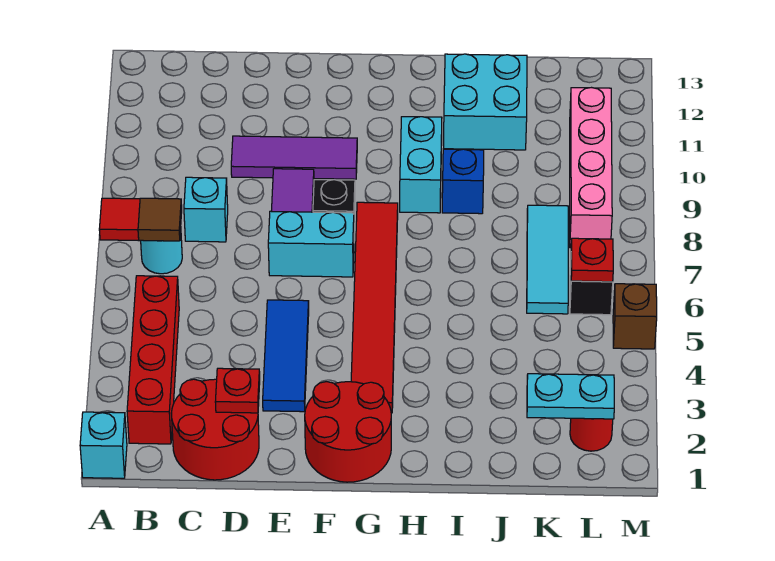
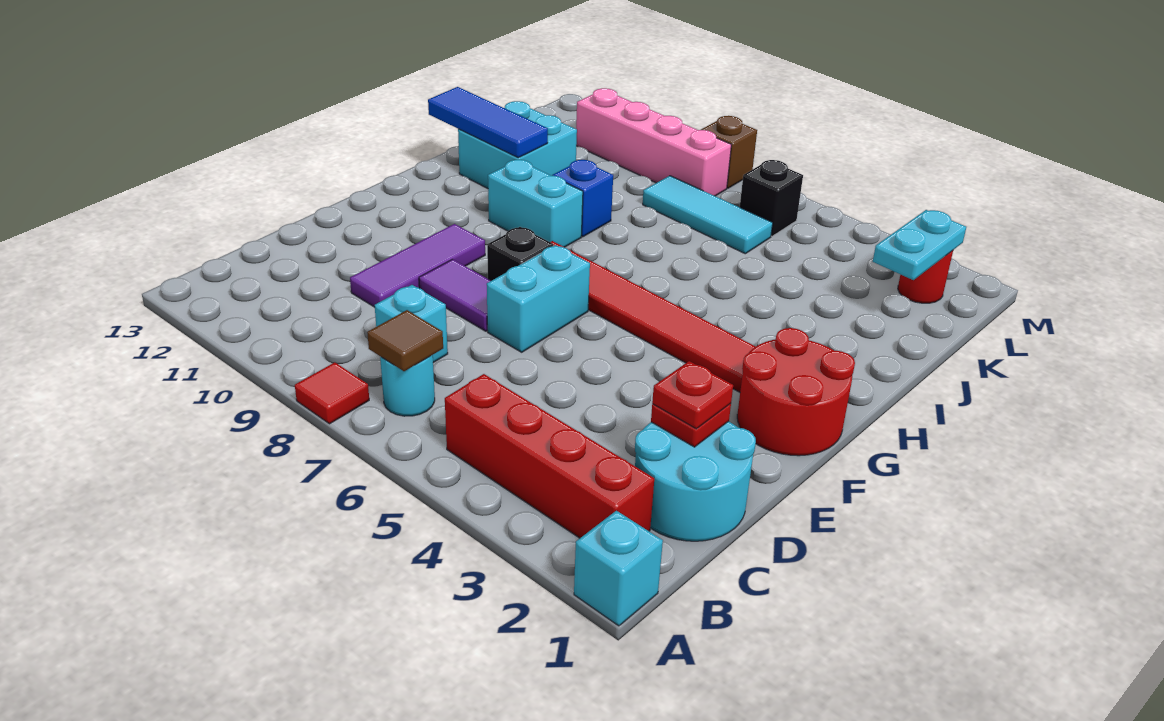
red 2x2 round brick [171,379,259,480] -> cyan 2x2 round brick [635,421,756,541]
blue 1x3 tile [263,300,309,412] -> blue 1x3 tile moved to [428,87,548,158]
red 1x1 plate [571,238,613,282] -> red 1x1 plate moved to [652,361,733,429]
brown 1x1 brick [613,284,657,349] -> brown 1x1 brick moved to [701,116,757,188]

